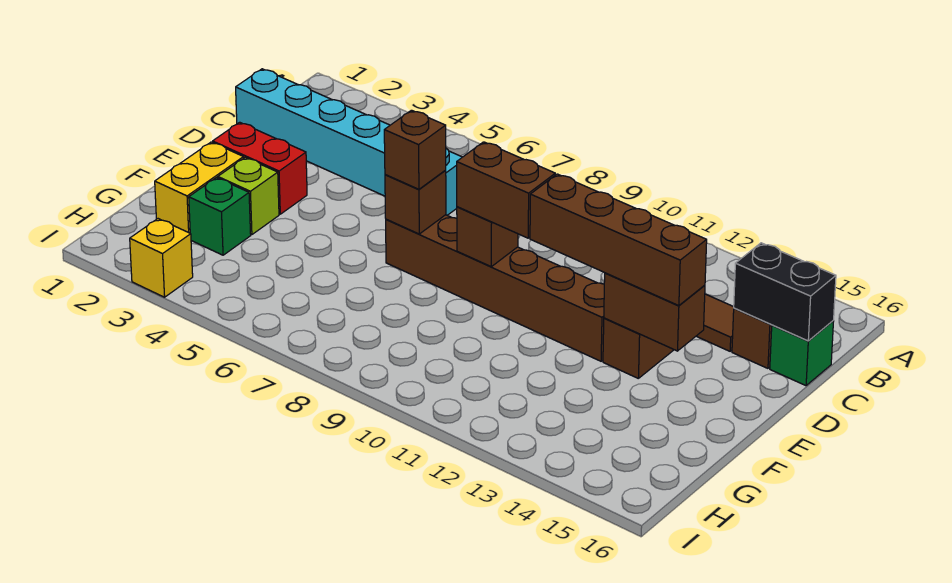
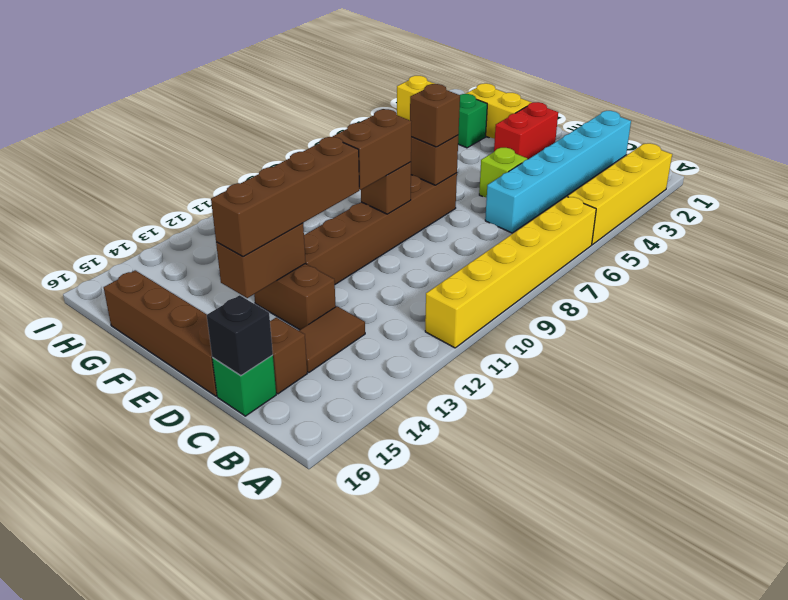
none -> yellow 1x4 brick [568,143,672,245]
none -> yellow 1x6 brick [425,197,596,348]
black 1x2 brick [734,243,836,341] -> black 1x1 brick [207,295,273,376]
none -> brown 1x4 brick [104,270,217,396]
lime 1x1 brick [218,157,279,235] -> lime 1x1 brick moved to [479,148,527,198]

